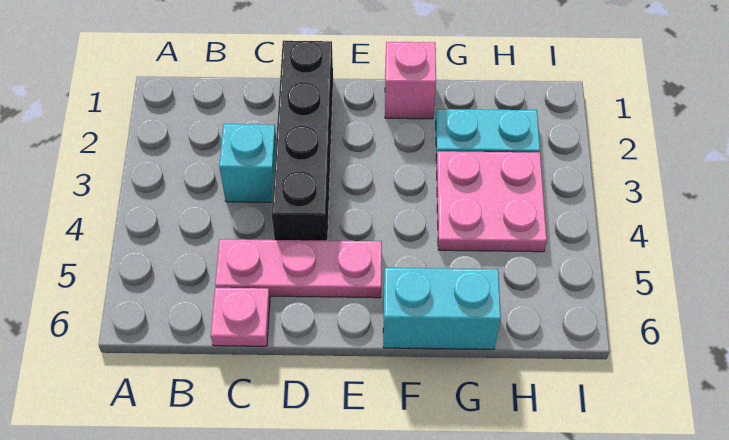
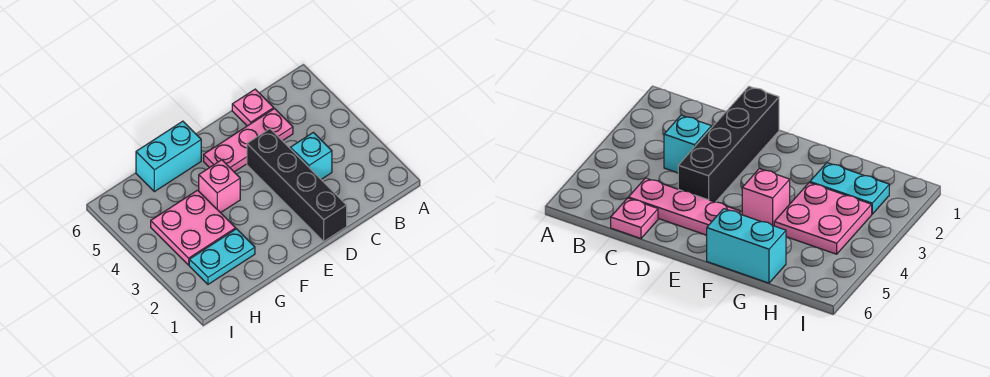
pink 1x1 brick [385,42,436,119] -> pink 1x1 brick moved to [199,160,240,213]

